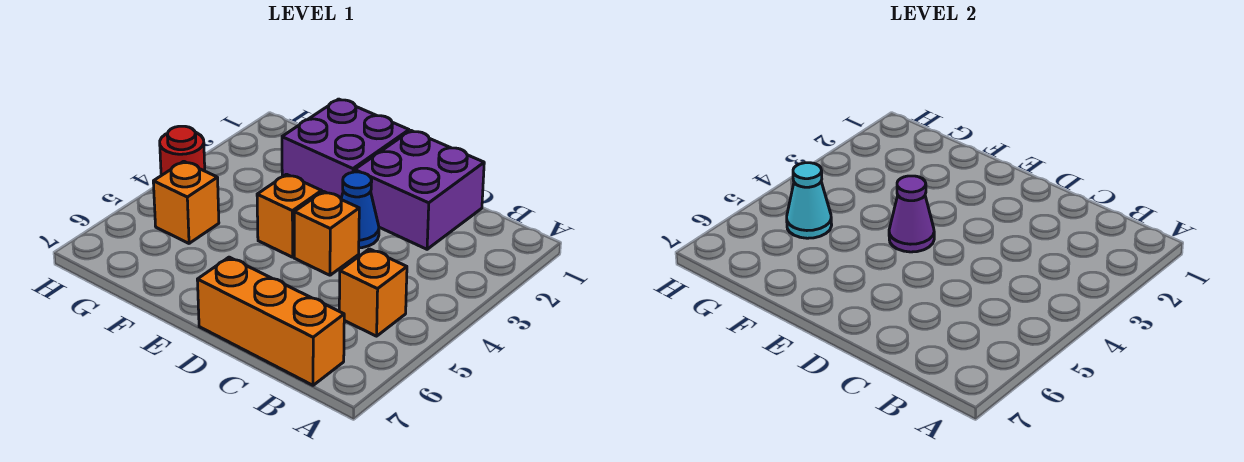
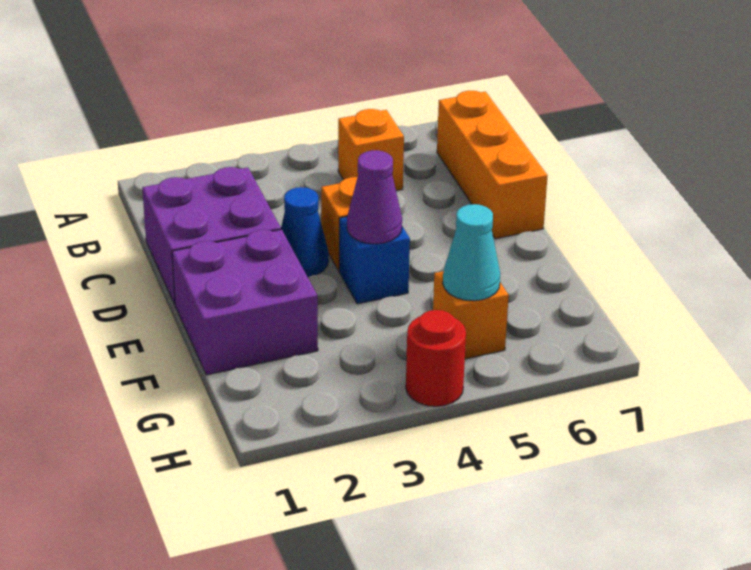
orange 1x1 brick [257,174,322,257] -> blue 1x1 brick [339,217,410,304]

